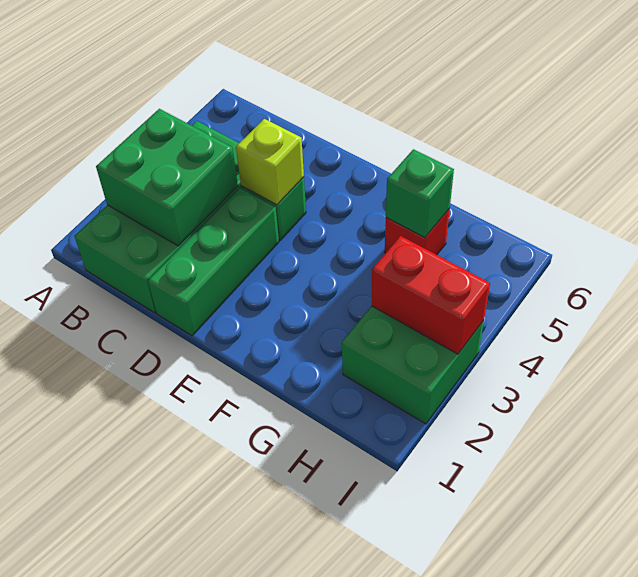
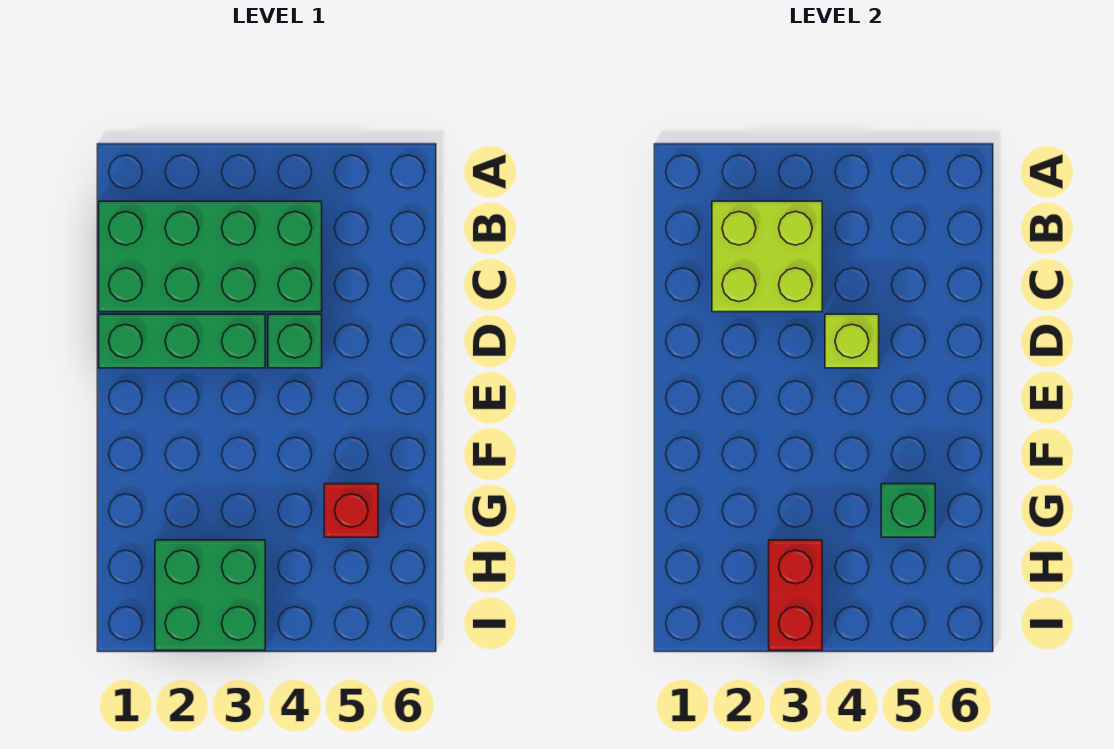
green 2x2 brick [96,109,238,246] -> lime 2x2 brick [712,201,822,312]

